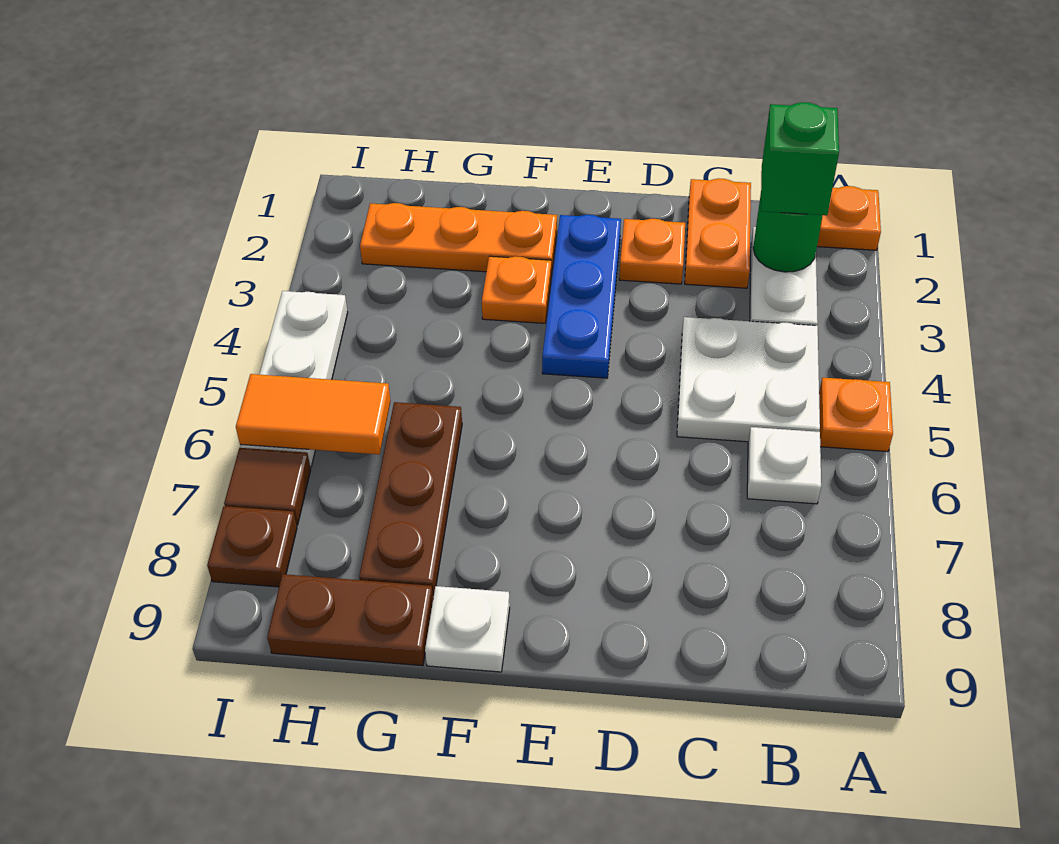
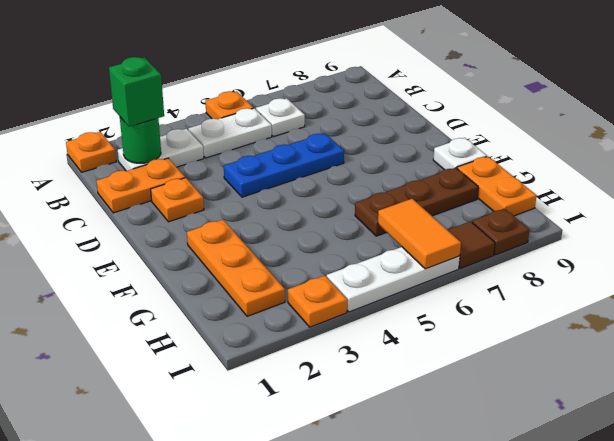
white 2x2 plate [677,317,820,442] -> white 1x2 plate [188,108,272,158]
blue 1x3 plate [542,215,621,378] -> blue 1x3 plate moved to [224,133,344,197]
orange 1x1 plate [482,256,551,323] -> orange 1x1 plate moved to [288,276,347,327]
brown 1x2 plate [267,574,433,666] -> orange 1x2 plate [457,156,536,216]

